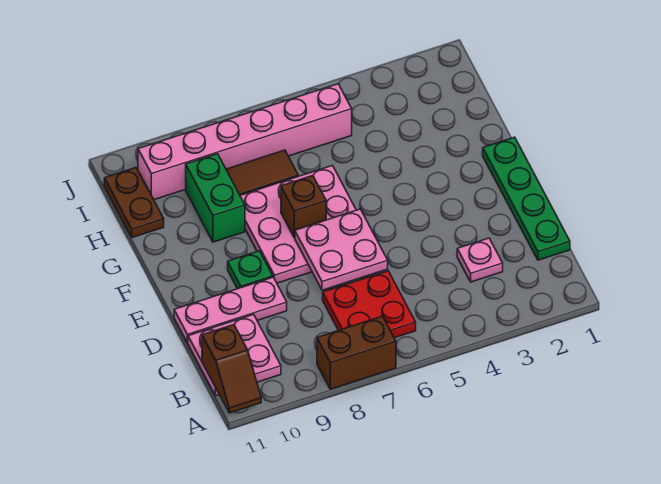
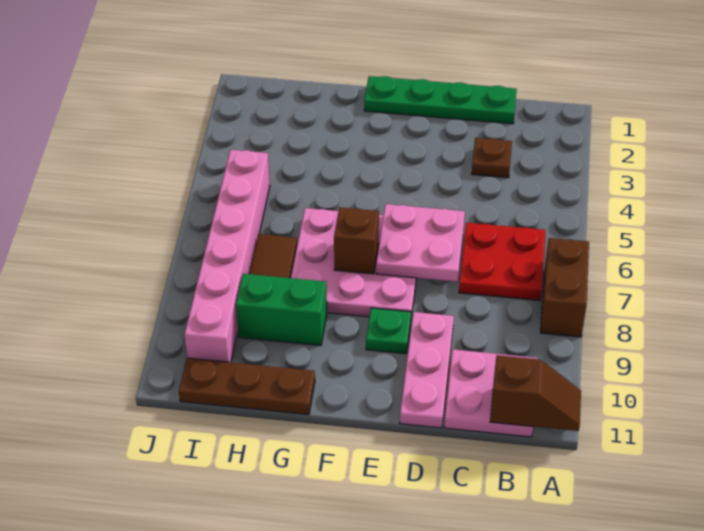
pink 1x1 plate [457,238,503,282] -> brown 1x1 plate [472,138,512,178]
brown 1x2 plate [104,168,164,238] -> brown 1x3 plate [179,358,315,415]

